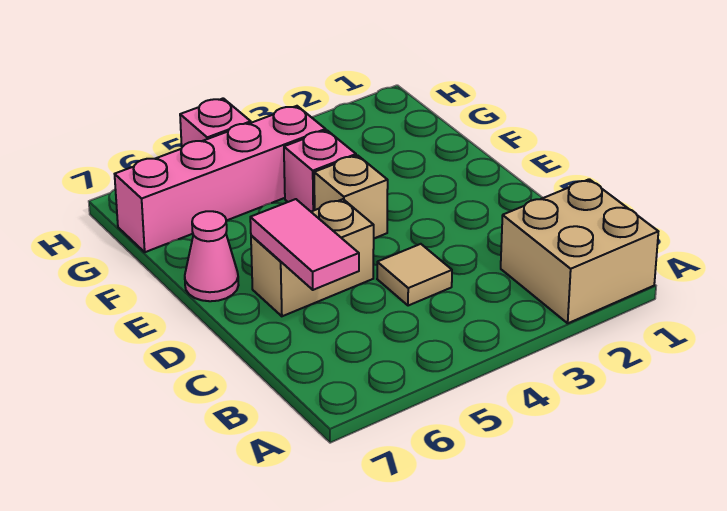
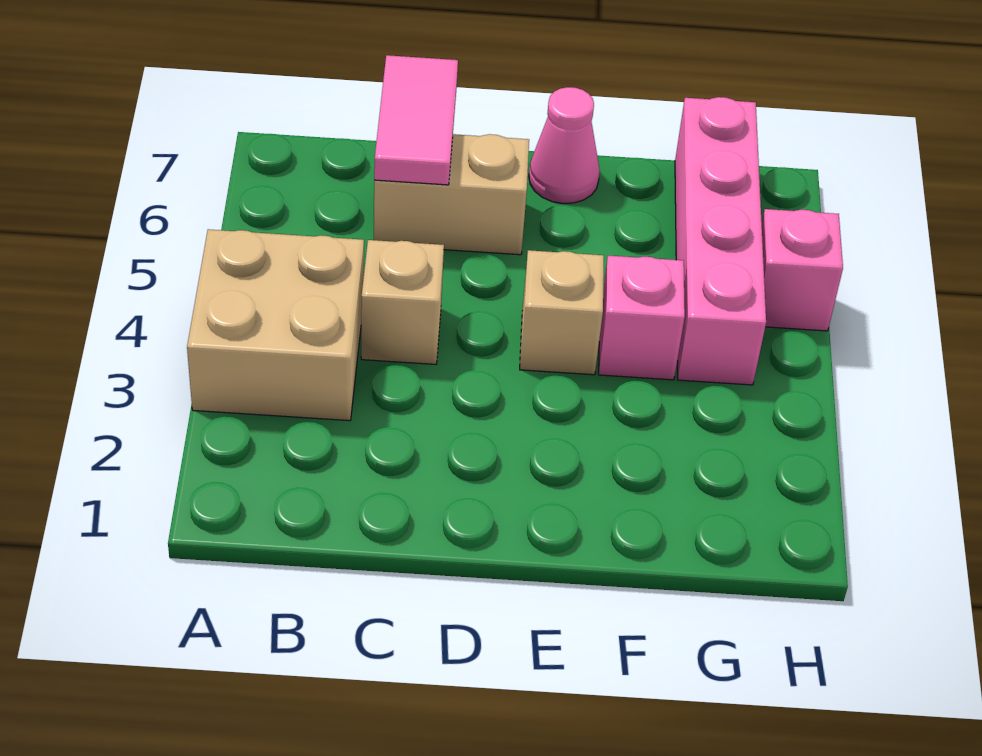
tan 2x2 brick [501,179,658,323] -> tan 2x2 brick moved to [187,229,364,421]
tan 1x1 tile [377,244,452,306] -> tan 1x1 brick [361,240,444,364]
pink 1x2 tile [250,199,359,290] -> pink 1x2 tile turned to [374,55,458,185]
tan 1x2 brick [251,199,374,316] -> tan 1x2 brick turned to [374,134,529,255]

